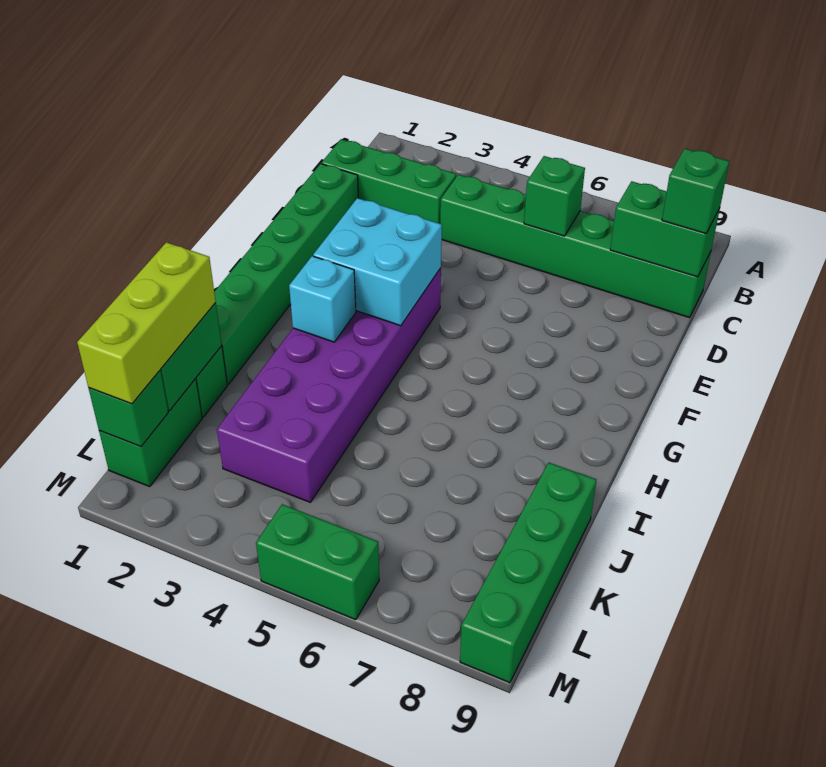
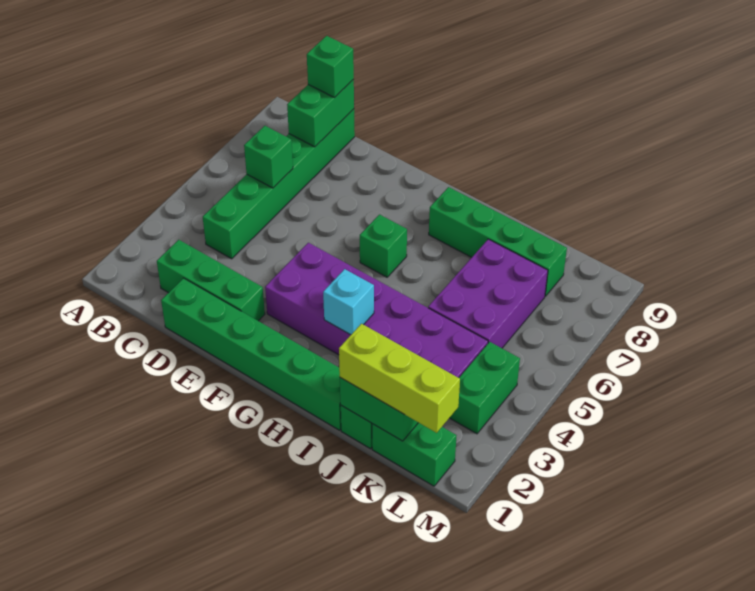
green 1x3 brick [322,139,456,224] -> green 1x3 brick turned to [157,240,265,321]
cyan 2x2 brick [313,198,442,326] -> none
none -> purple 2x3 brick [428,239,548,348]
green 1x4 brick [460,463,596,683] -> green 1x4 brick moved to [429,187,567,296]
green 1x1 brick [89,371,168,447] -> green 1x1 brick moved to [360,215,407,277]
green 1x2 brick [256,504,379,620] -> green 1x2 brick moved to [450,342,520,434]

